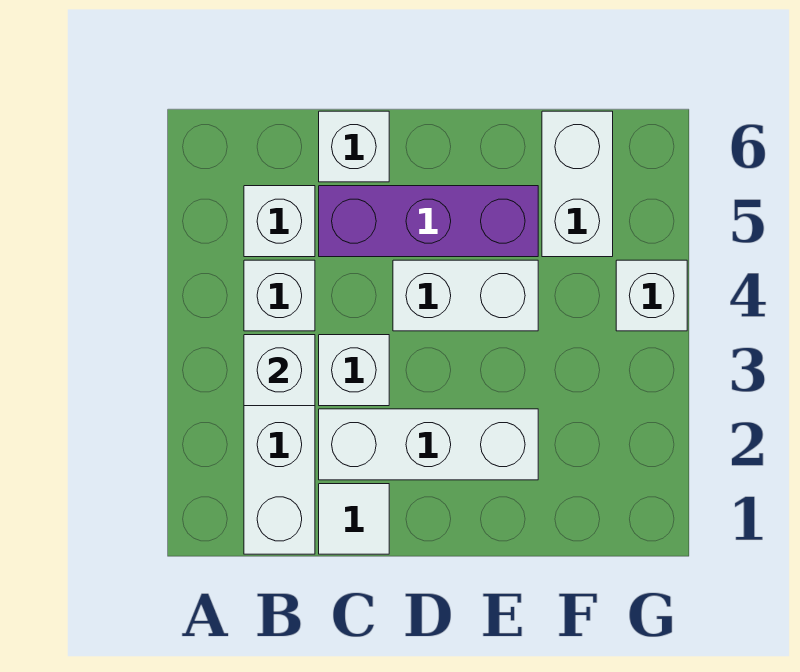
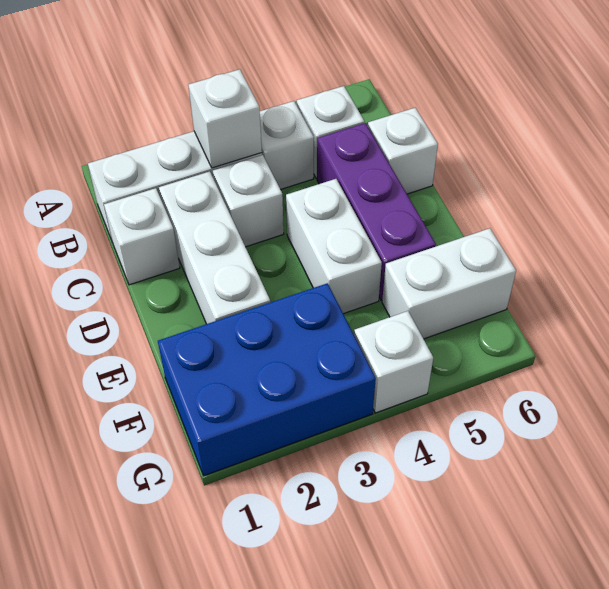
white 1x1 tile [319,484,389,554] -> white 1x1 brick [104,188,180,285]
none -> blue 2x3 brick [158,283,376,476]

